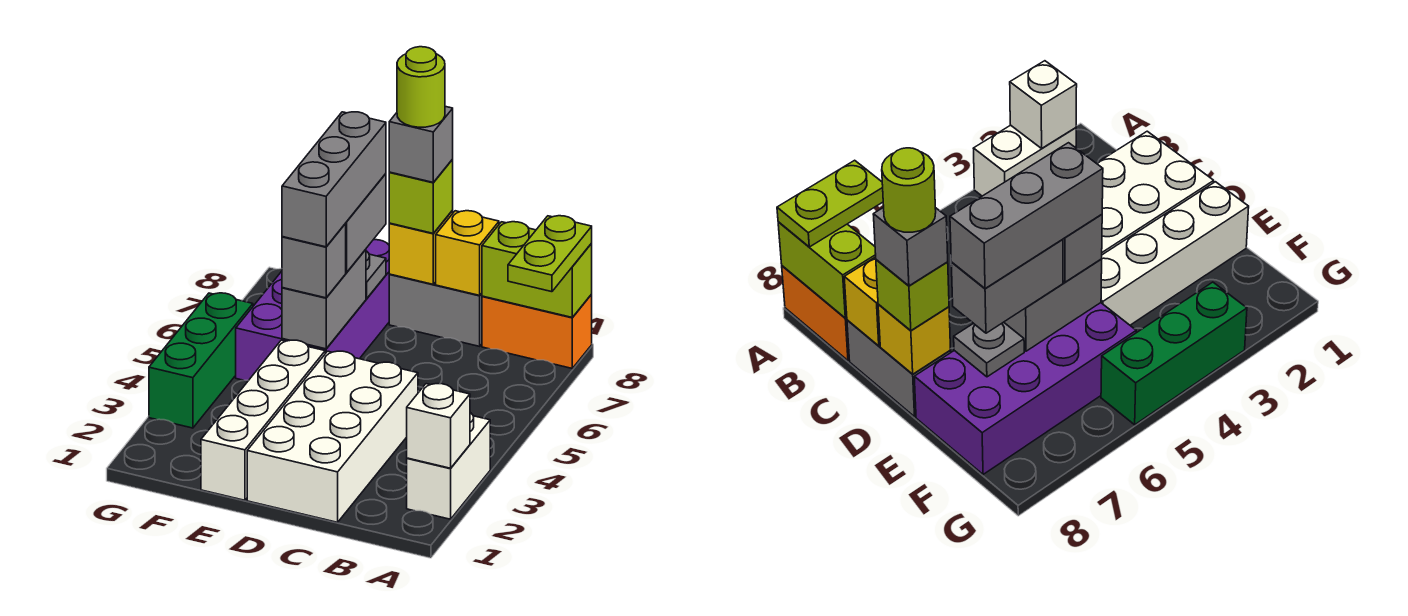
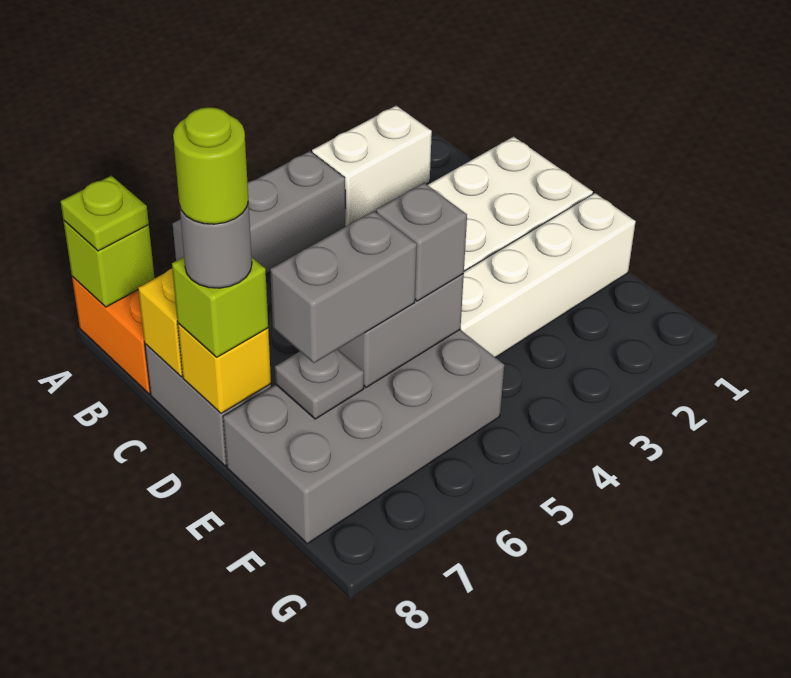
white 1x1 brick [407,384,470,468] -> none
lime 1x2 plate [508,216,592,292] -> lime 1x1 plate [61,176,149,251]
lime 1x2 brick [482,222,592,317] -> lime 1x1 brick [64,221,155,307]
grey 1x1 brick [389,106,453,182] -> grey 1x1 round brick [180,202,252,288]
purple 2x4 brick [236,240,390,380] -> grey 2x4 brick [223,330,504,544]
grey 1x3 brick [282,112,386,247] -> grey 1x3 brick moved to [173,151,345,274]
green 1x3 brick [149,293,253,428] -> none

